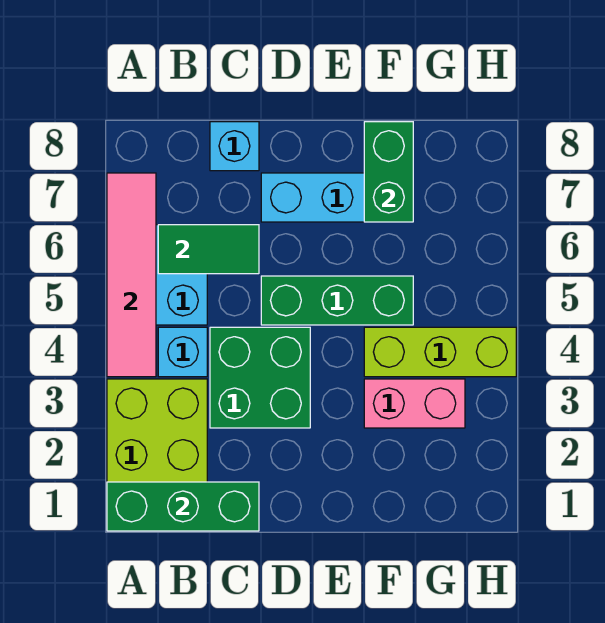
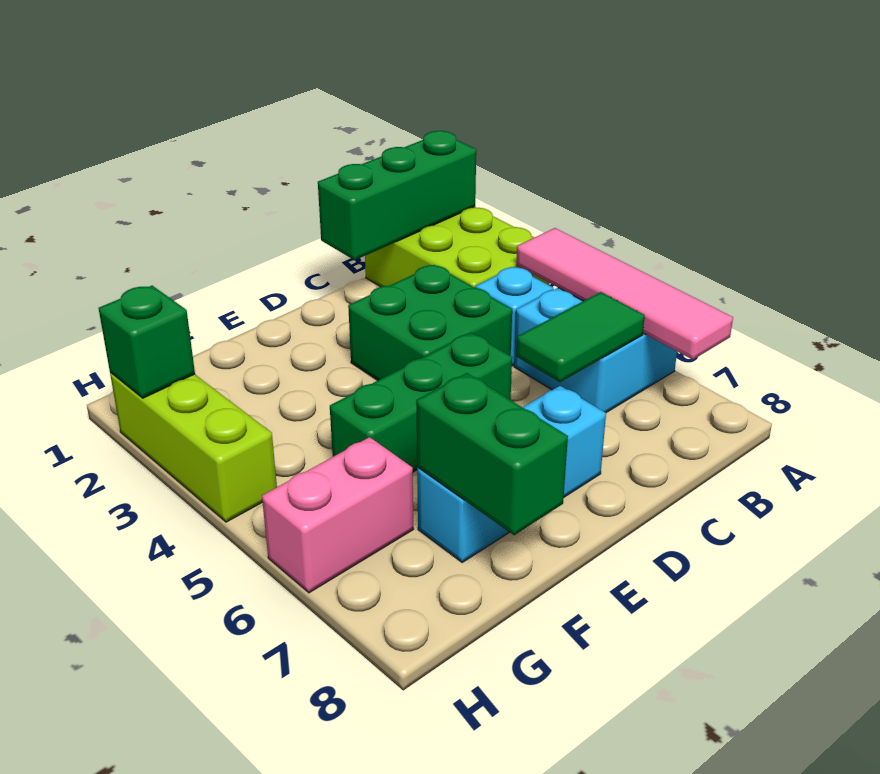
cyan 1x1 brick [210,122,259,171] -> none
pink 1x2 brick [364,379,465,428] -> pink 1x2 brick moved to [262,437,413,593]
lime 1x3 brick [364,327,516,377] -> lime 1x3 brick turned to [110,372,277,522]
none -> green 1x1 brick [99,286,195,398]

